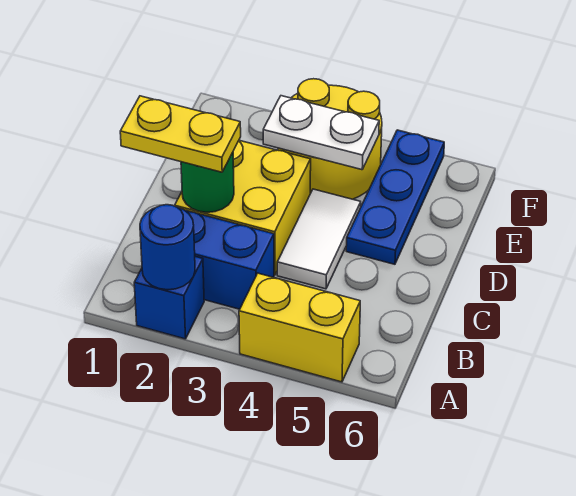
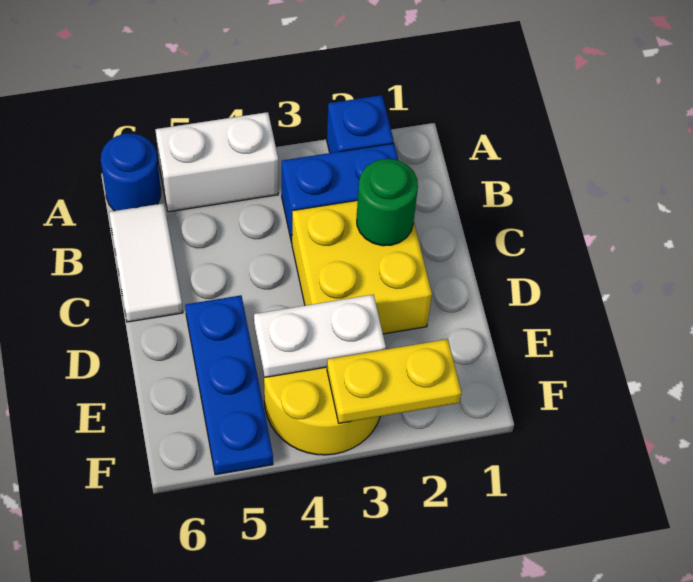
blue 1x1 round brick [140,205,195,290] -> blue 1x1 round brick moved to [101,134,161,211]
yellow 1x2 brick [239,273,360,382] -> white 1x2 brick [155,112,278,212]
yellow 1x2 plate [120,96,241,172] -> yellow 1x2 plate moved to [327,339,461,423]
white 1x2 tile [277,189,361,289] -> white 1x2 tile moved to [109,203,183,322]

